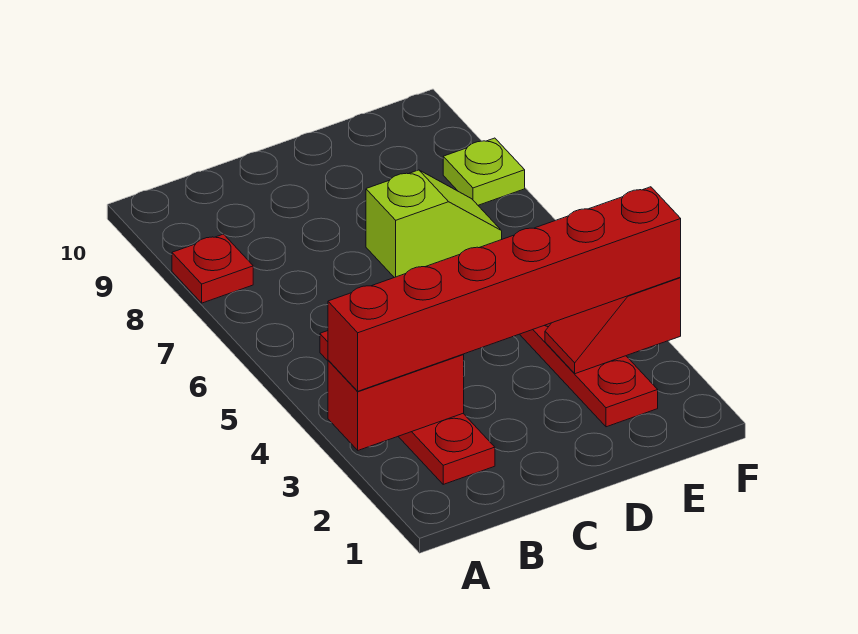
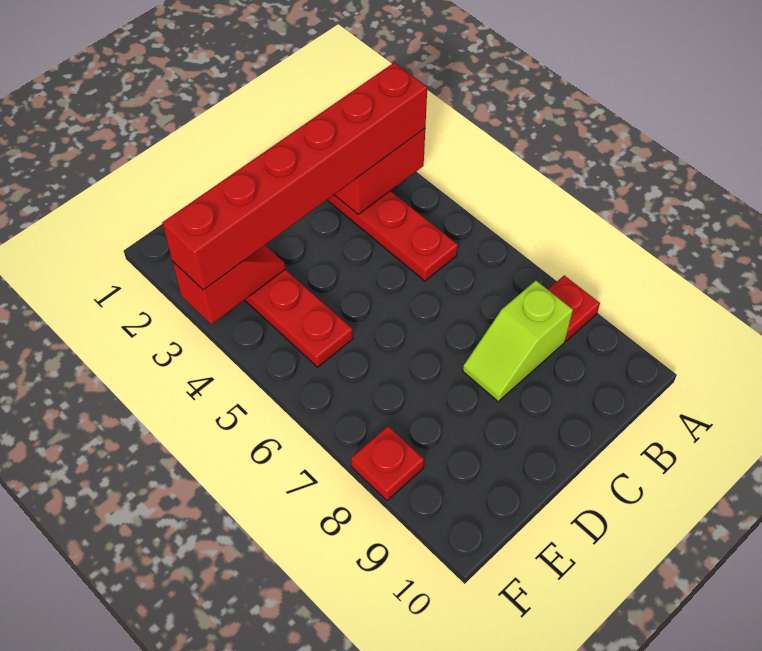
lime 1x2 slope [366,170,502,278] -> lime 1x2 slope moved to [463,281,573,401]
lime 1x1 plate [443,138,525,205] -> red 1x1 plate [351,426,424,501]

